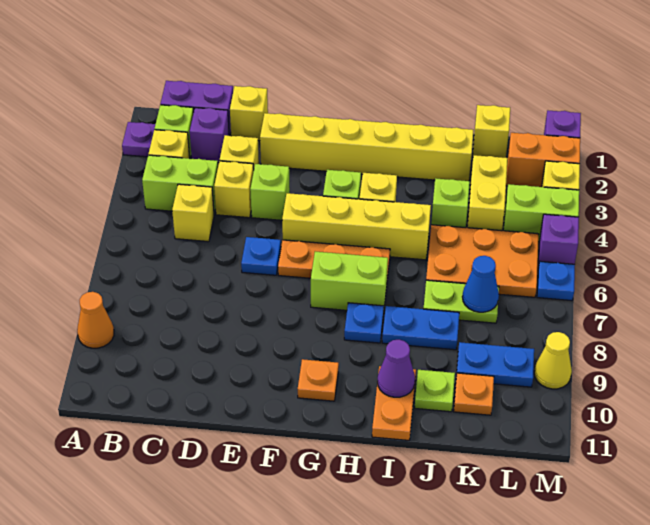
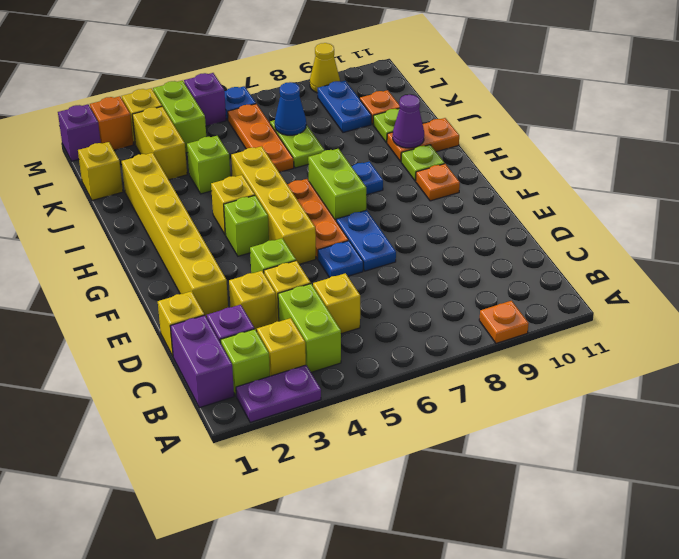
purple 1x1 plate [122,122,155,157] -> purple 1x2 plate [236,365,321,422]
orange 1x1 cone [77,292,114,348] -> orange 1x1 plate [479,301,529,343]
none -> lime 1x1 plate [401,145,444,181]
blue 1x2 plate [382,306,459,350] -> blue 1x2 plate moved to [336,210,396,271]
orange 2x3 plate [426,225,539,297] -> orange 1x3 plate [228,104,294,173]
yellow 1x2 brick [467,155,508,231] -> yellow 1x2 brick turned to [132,107,187,180]
orange 1x2 brick [506,133,580,187] -> orange 1x1 brick [90,96,133,150]

